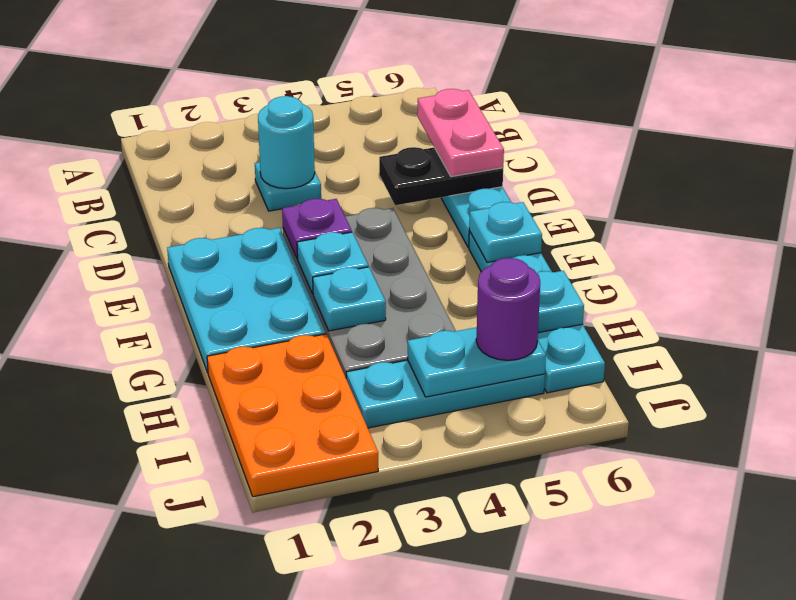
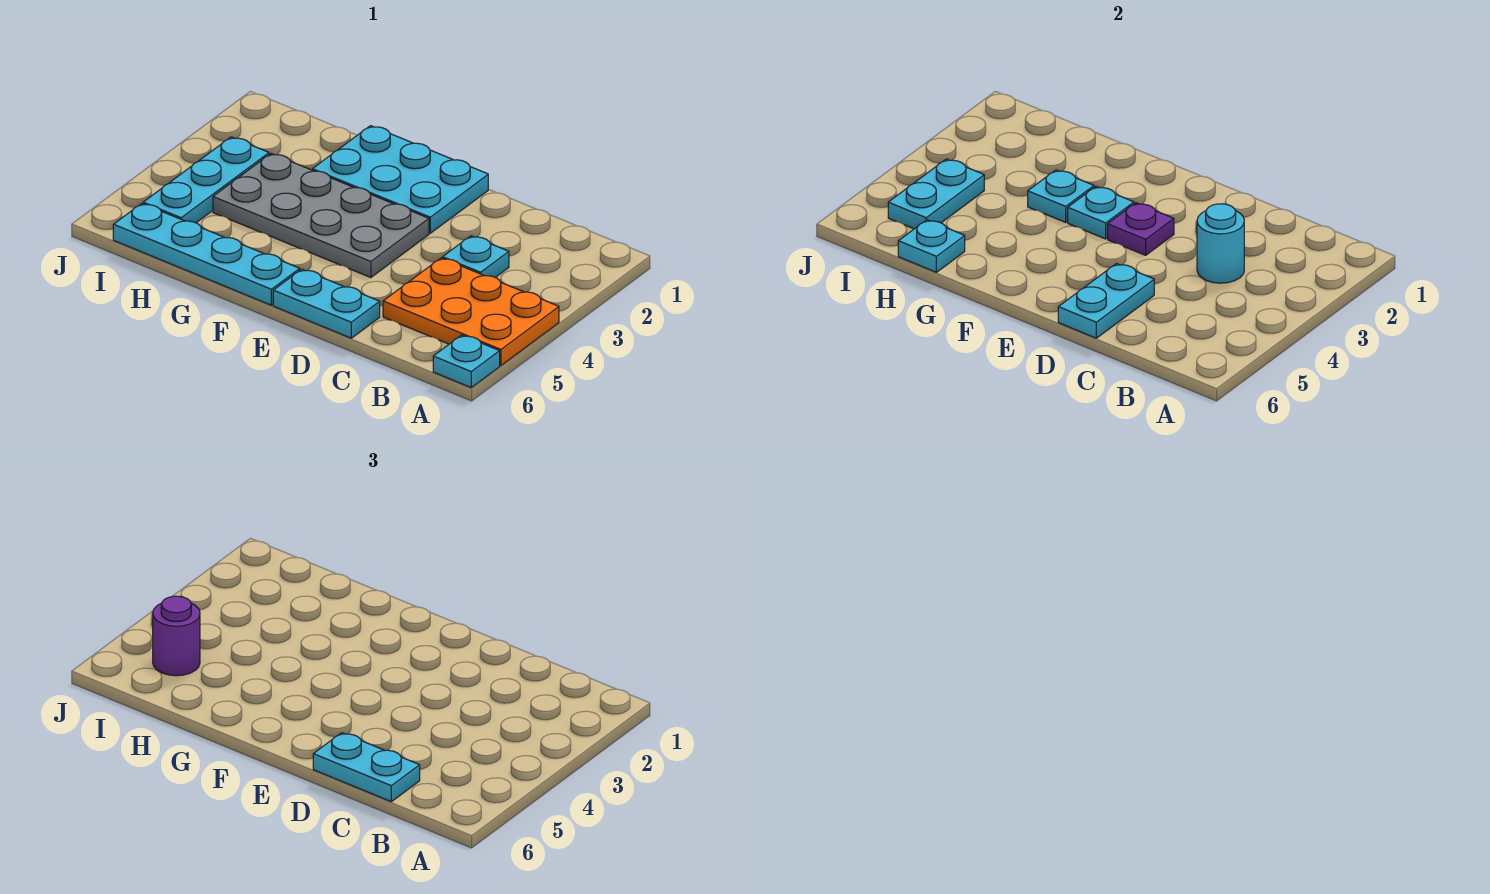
pink 1x2 plate [417,89,504,177] -> cyan 1x2 plate [313,733,420,802]
black 1x2 plate [379,147,503,205] -> cyan 1x2 plate [1058,264,1154,338]
cyan 1x1 plate [469,202,542,262] -> cyan 1x1 plate moved to [433,335,500,387]
orange 2x3 plate [207,334,378,497] -> orange 2x3 plate moved to [383,258,559,365]

